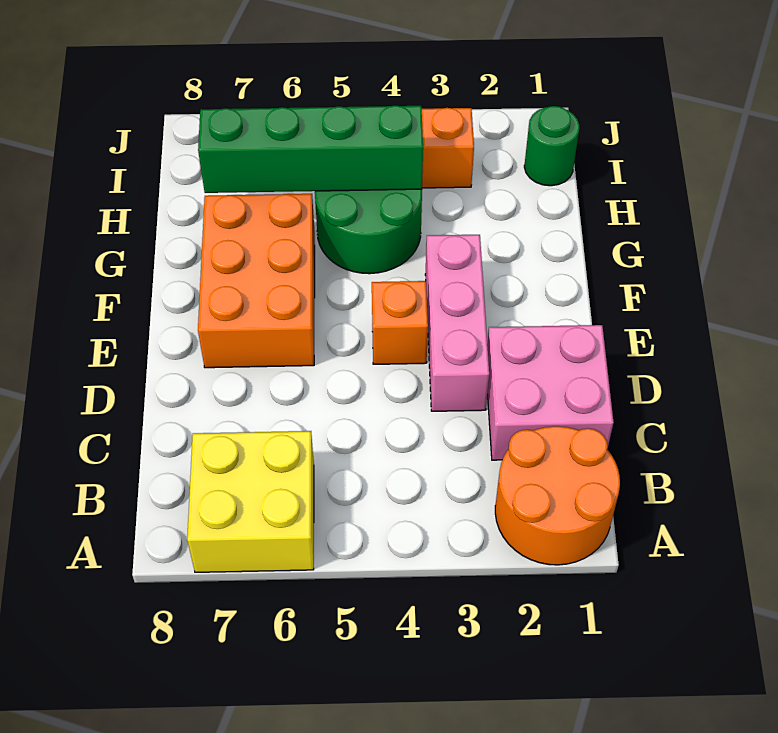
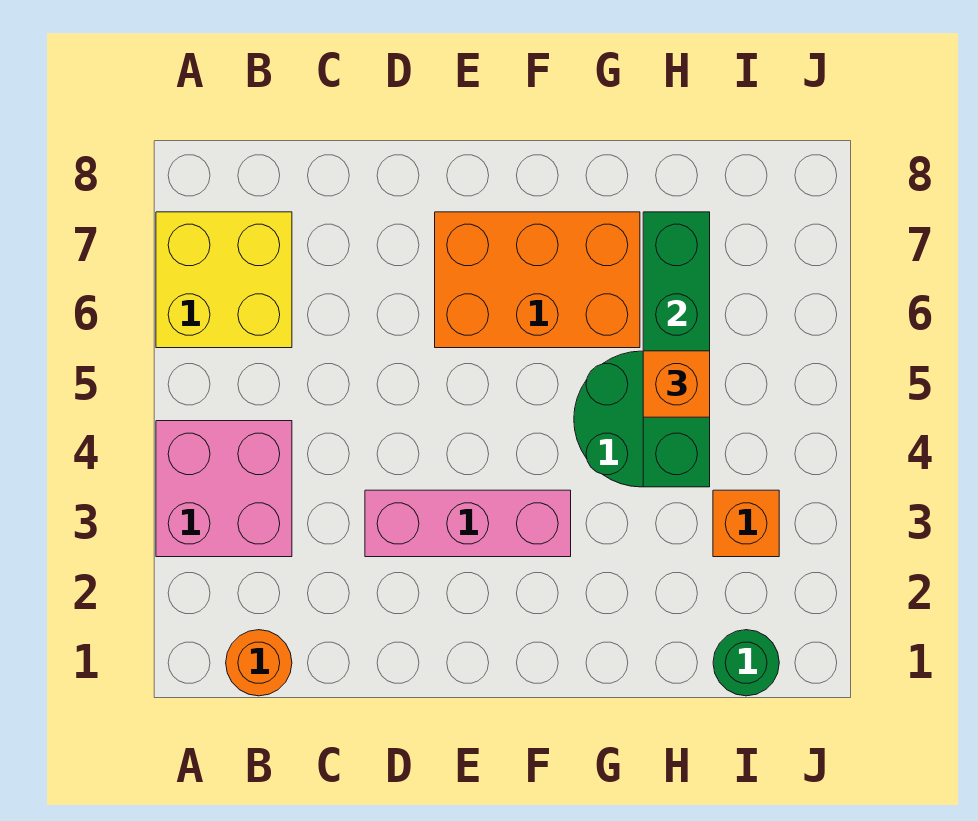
orange 2x2 round brick [495,426,620,565] -> orange 1x1 round brick [226,630,292,696]
pink 2x2 brick [487,325,614,460] -> pink 2x2 brick moved to [156,421,292,557]
orange 1x1 brick [372,281,428,364] -> orange 1x1 brick moved to [643,351,710,417]

